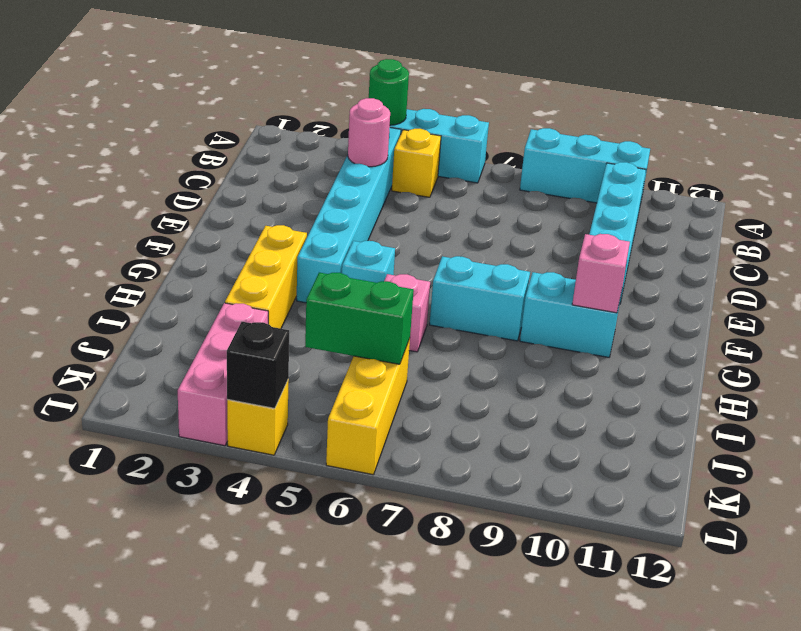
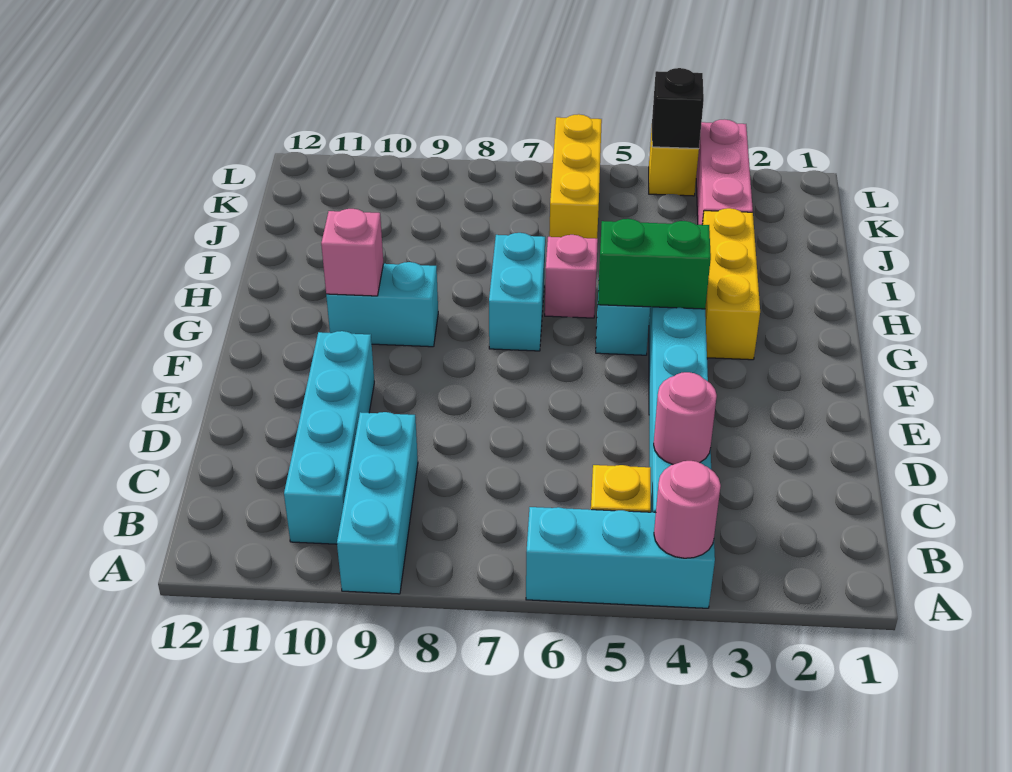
green 1x1 round brick [369,59,409,125] -> pink 1x1 round brick [654,461,721,558]
cyan 1x3 brick [520,128,650,203] -> cyan 1x3 brick turned to [337,412,418,594]
cyan 1x2 brick [430,256,530,341] -> cyan 1x2 brick turned to [489,233,545,351]
green 1x2 brick [305,273,414,364] -> green 1x2 brick moved to [598,219,711,309]

